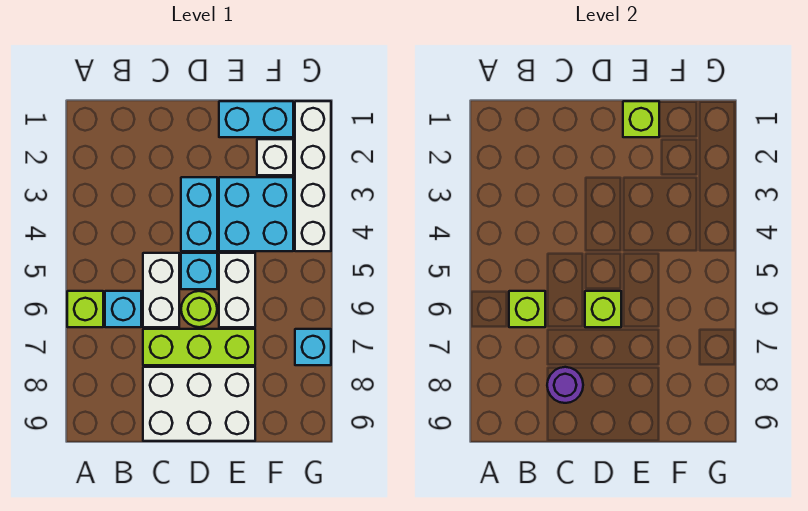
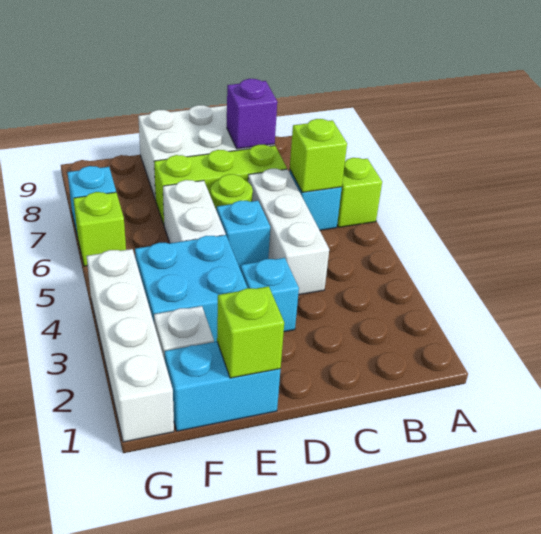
white 1x2 brick [143,253,179,327] -> white 1x3 brick [248,169,329,295]
purple 1x1 round brick [547,367,583,403] -> purple 1x1 brick [227,79,277,149]
cyan 1x2 brick [181,177,217,251] -> cyan 1x1 brick [240,258,299,332]
lime 1x1 brick [585,291,621,327] -> lime 1x1 brick moved to [73,192,126,266]

